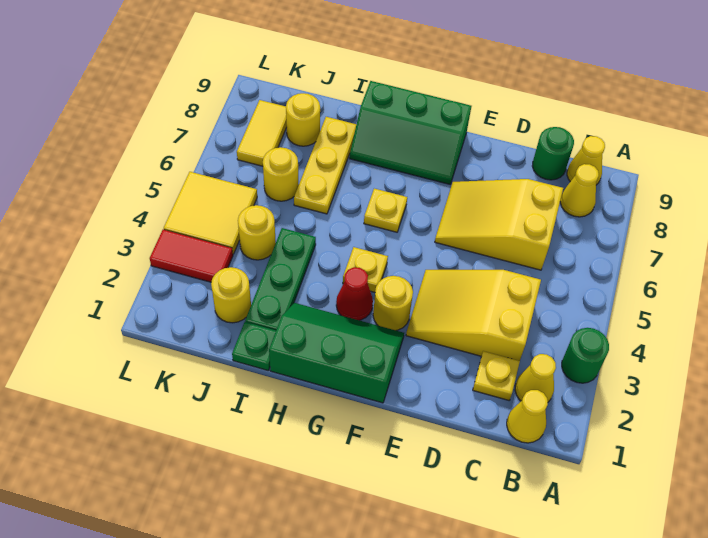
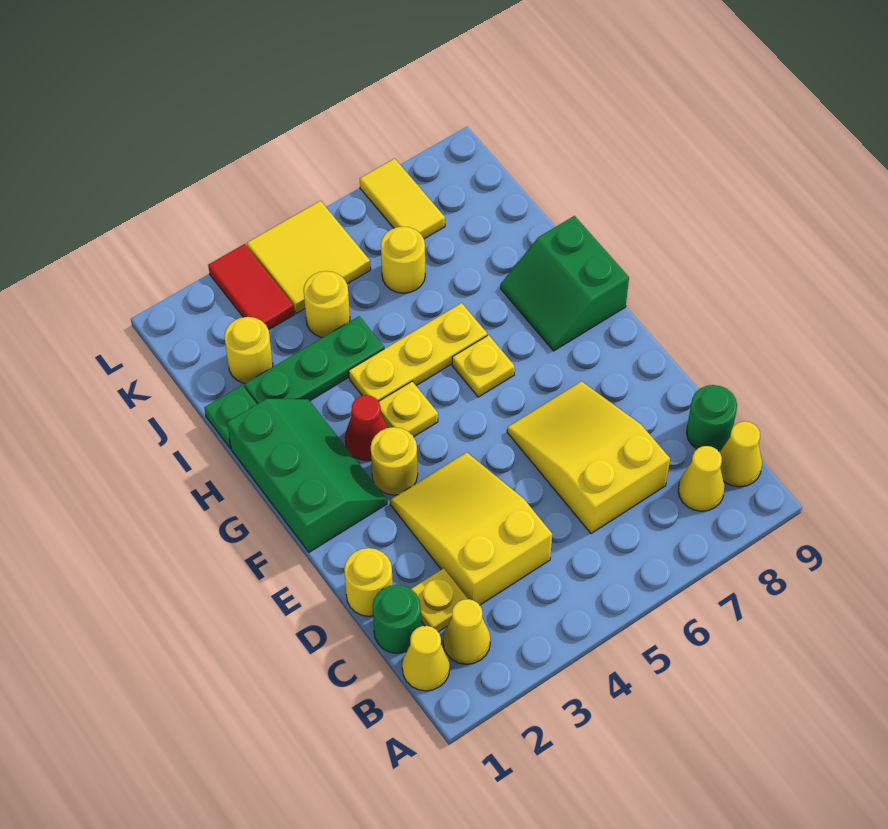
green 1x1 round brick [562,328,609,383] -> green 1x1 round brick moved to [373,585,421,653]
green 2x3 slope [350,81,471,184] -> green 2x2 slope [501,216,629,351]
yellow 1x3 plate [294,117,356,214] -> yellow 1x3 plate moved to [349,303,487,401]
yellow 1x1 round brick [286,93,320,146] -> yellow 1x1 round brick moved to [344,548,393,616]
yellow 1x2 tile [237,100,287,166] -> yellow 1x2 tile turned to [360,158,445,239]

